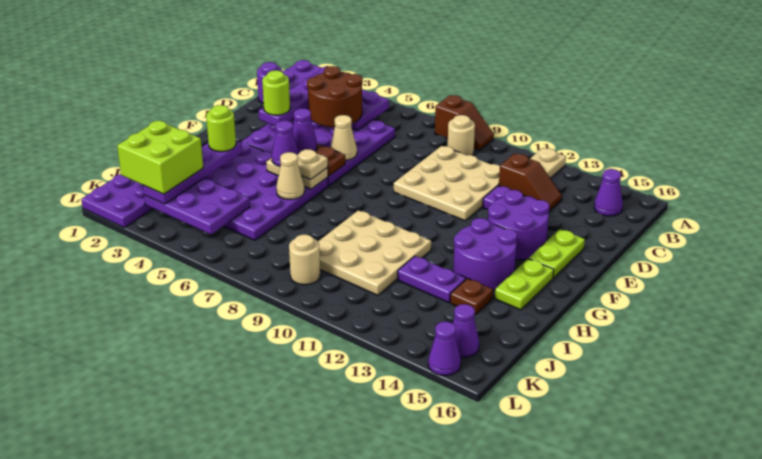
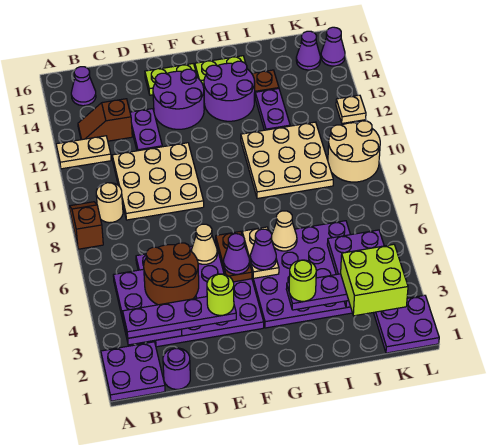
brown 1x2 slope [499,153,562,211] -> brown 1x2 slope turned to [78,99,132,141]
tan 1x1 plate [297,149,328,179] -> tan 1x1 plate moved to [336,95,366,123]
tan 1x1 round brick [289,234,320,285] -> tan 2x2 round brick [328,121,380,182]

